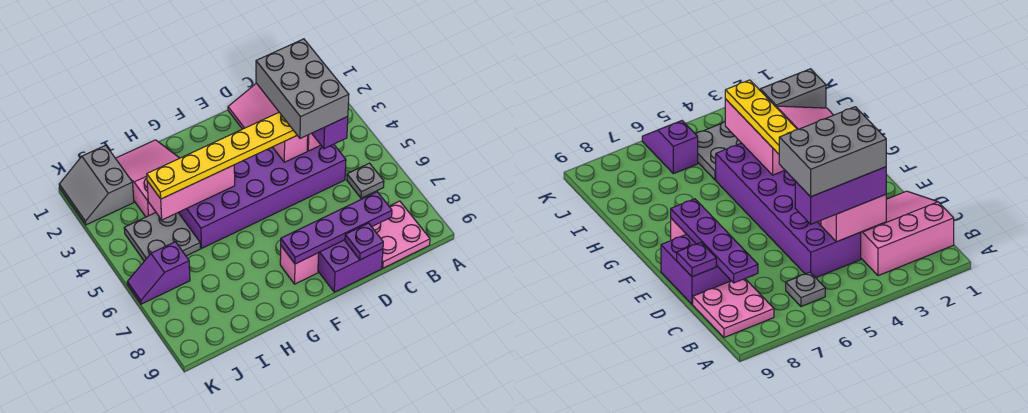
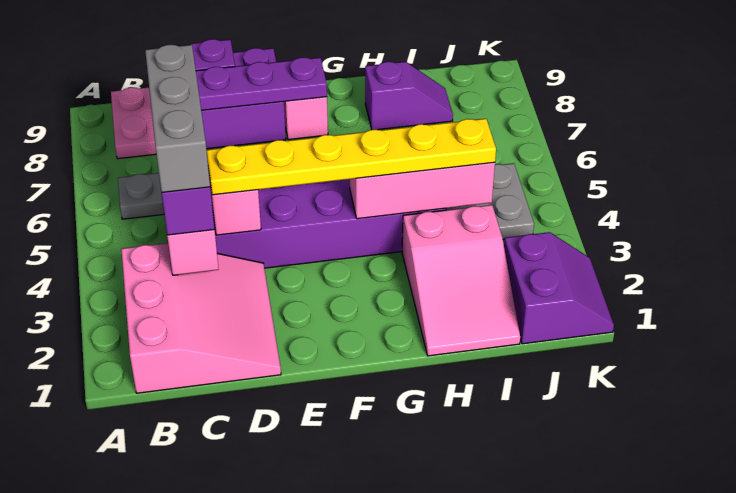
grey 2x3 brick [256,39,349,138] -> grey 1x3 brick [145,45,210,192]
grey 2x2 slope [59,145,134,225] -> purple 2x2 slope [504,232,614,344]
purple 1x2 slope [127,242,190,304] -> purple 1x2 slope moved to [365,62,453,130]

